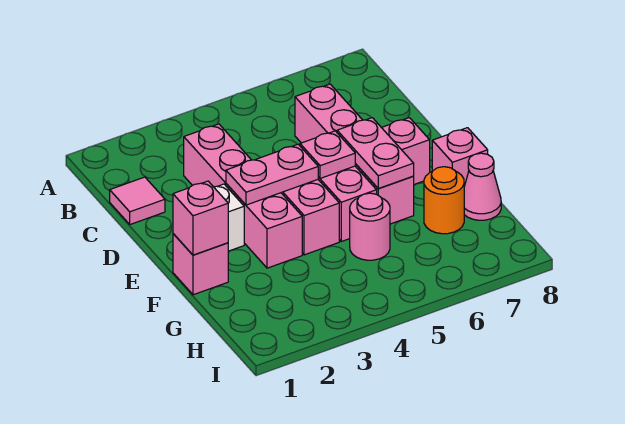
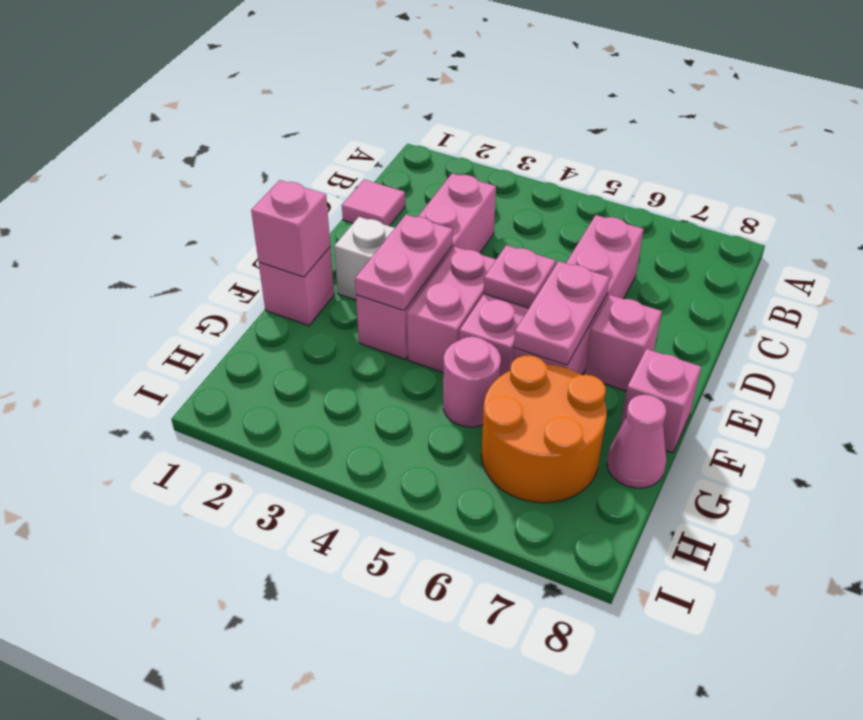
pink 1x2 plate [226,144,318,205] -> pink 1x2 plate turned to [355,215,453,311]
orange 1x1 round brick [424,167,464,234] -> orange 2x2 round brick [481,355,607,503]

